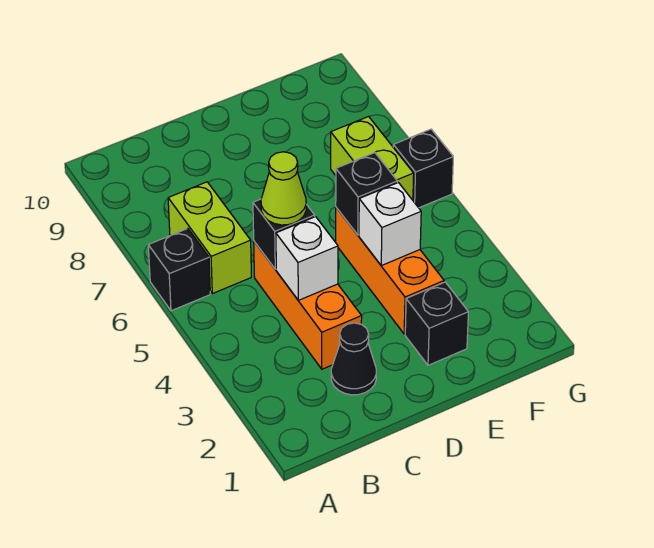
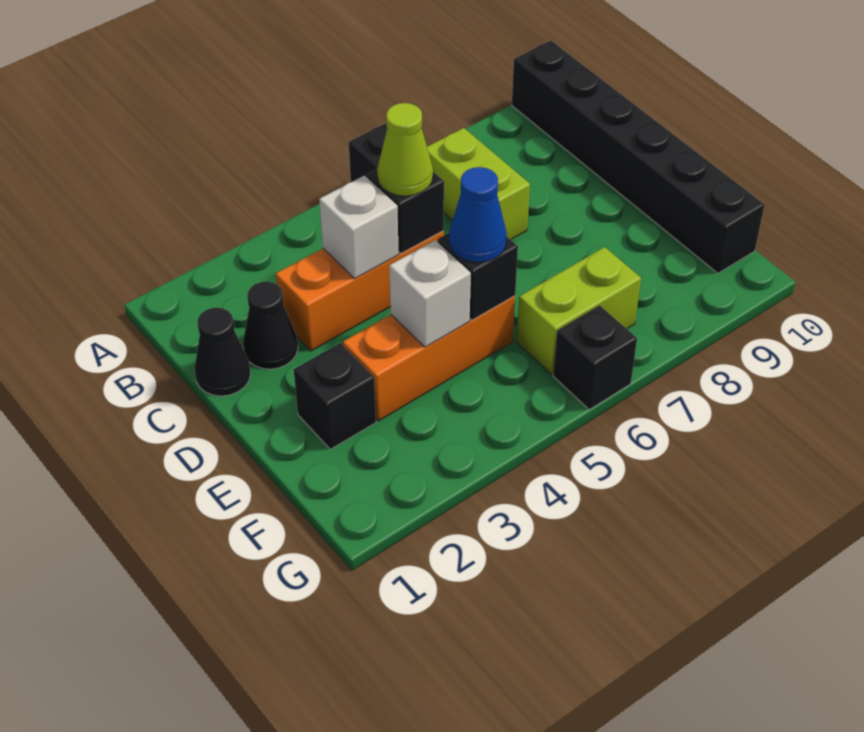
none -> black 1x6 brick [512,41,764,273]
lime 1x2 brick [168,182,251,294] -> lime 1x2 brick turned to [427,128,530,240]
none -> black 1x1 cone [195,308,251,396]
none -> blue 1x1 cone [449,167,507,262]

